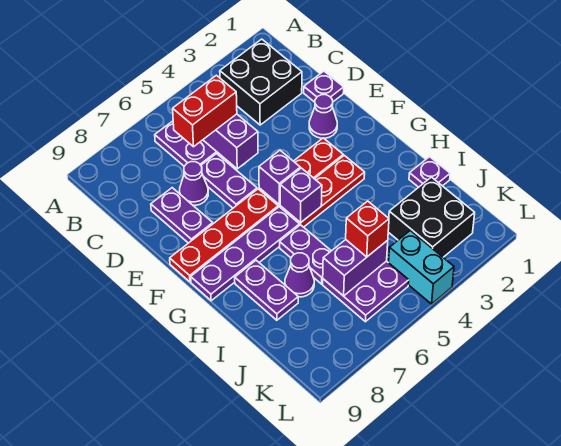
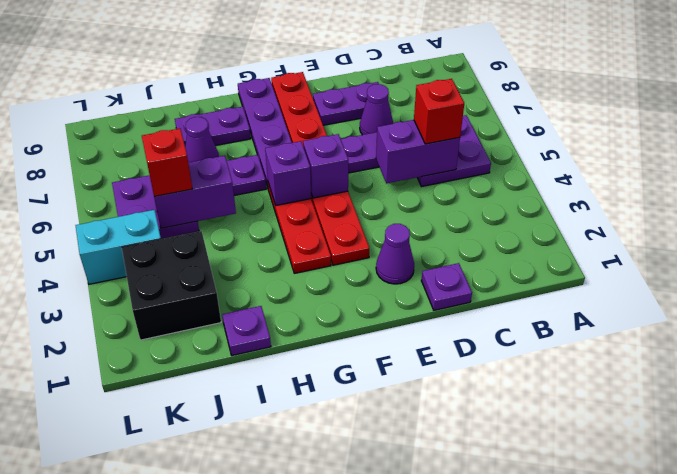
black 2x2 brick [220,39,302,125] -> none
red 1x2 brick [173,75,237,147] -> red 1x1 brick [414,79,464,144]
purple 1x2 brick [323,240,388,296] -> purple 1x2 brick turned to [154,156,236,228]

